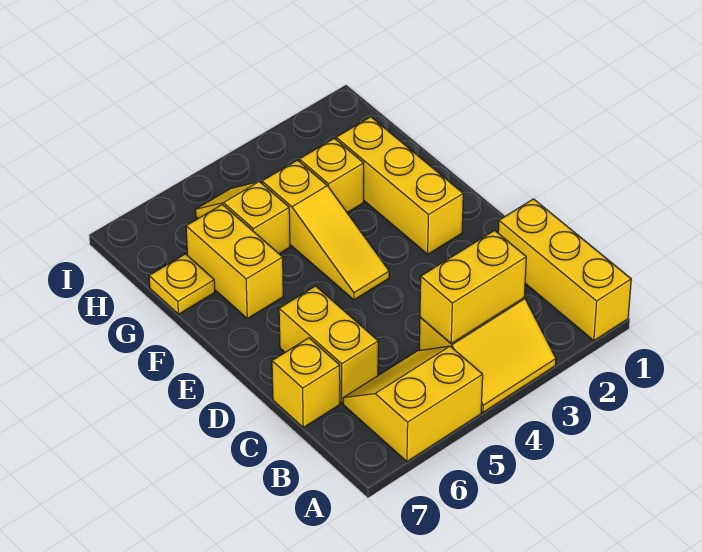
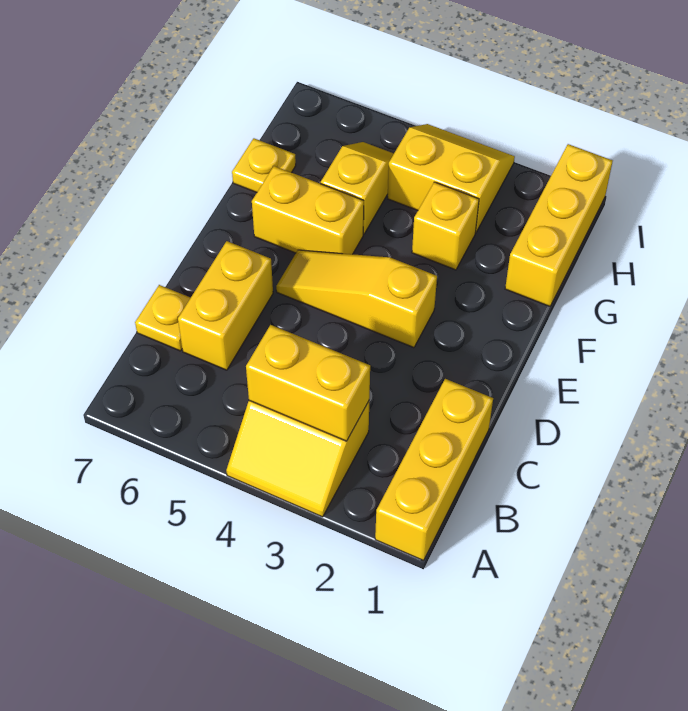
yellow 2x2 slope [343,346,483,462] -> yellow 2x2 slope moved to [388,124,515,233]
yellow 1x1 brick [272,338,340,428] -> yellow 1x1 plate [135,285,190,351]
yellow 1x3 brick [336,117,463,254] -> yellow 1x3 brick moved to [505,144,613,306]
yellow 1x3 slope [262,160,389,300] -> yellow 1x3 slope turned to [276,250,437,348]
yellow 1x2 brick [186,204,283,319] -> yellow 1x2 brick turned to [252,166,364,254]

